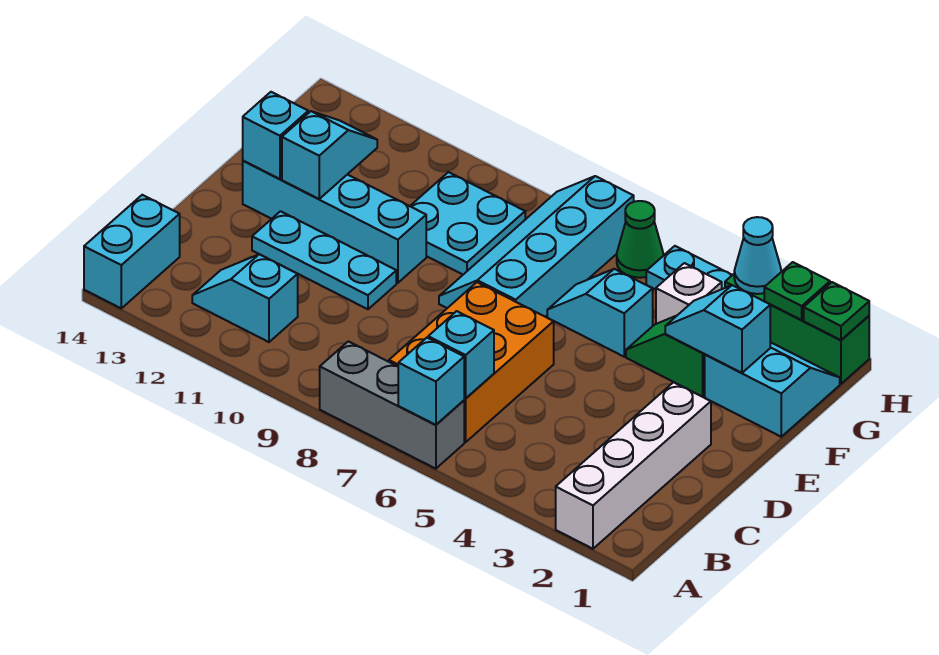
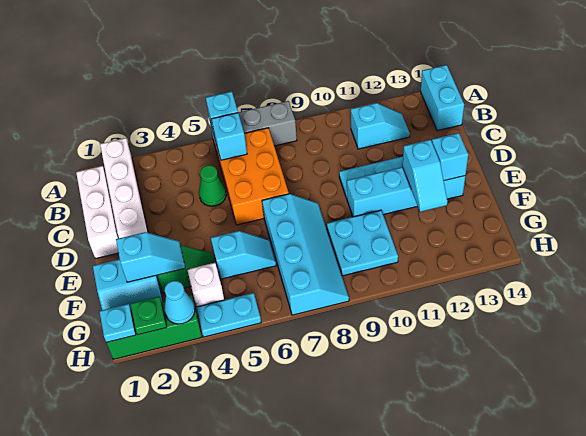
none -> white 1x3 brick [76,166,119,259]
green 1x1 plate [804,282,869,340] -> cyan 1x1 plate [100,304,136,342]
green 1x1 cone [617,201,663,278] -> green 1x1 cone moved to [199,165,226,206]

